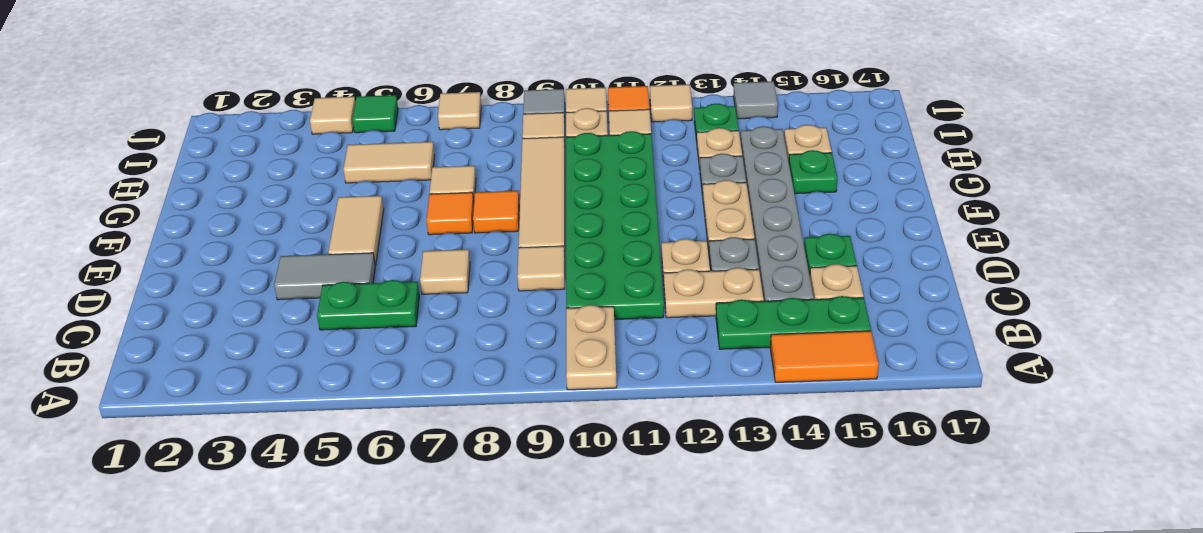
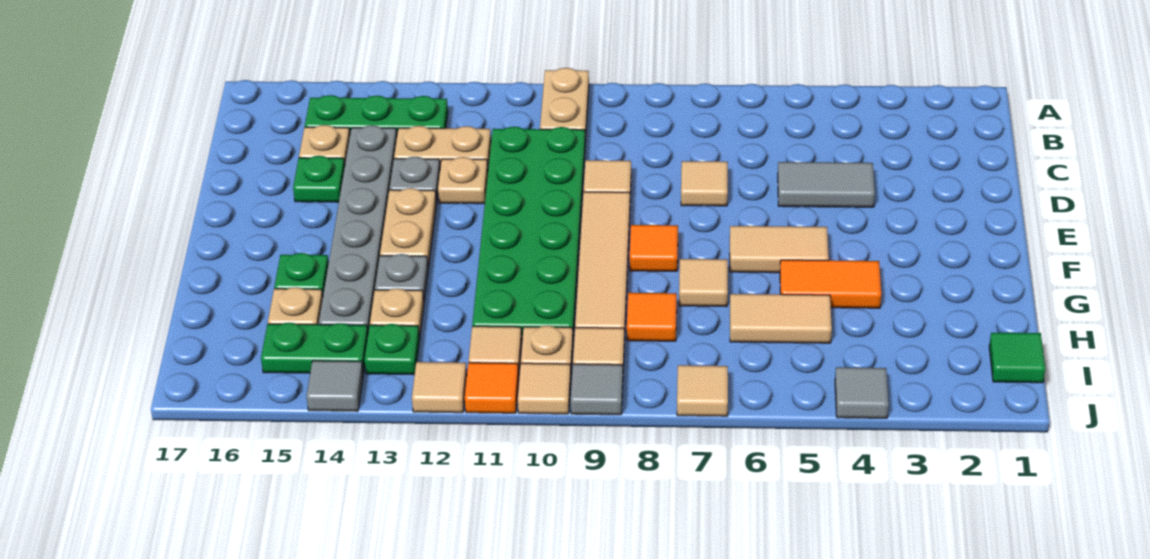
orange 1x2 tile [771,331,879,382] -> orange 1x2 tile moved to [780,260,881,308]
green 1x2 plate [317,280,419,330] -> green 1x2 plate moved to [261,323,368,374]
tan 1x2 tile [328,196,384,265] -> tan 1x2 tile turned to [730,226,829,273]
orange 1x1 tile [427,192,474,235] -> orange 1x1 tile moved to [627,293,677,341]
tan 1x1 tile [310,97,355,134] -> grey 1x1 tile [835,367,889,418]
green 1x1 tile [352,95,398,133] -> green 1x1 tile moved to [989,333,1045,383]

